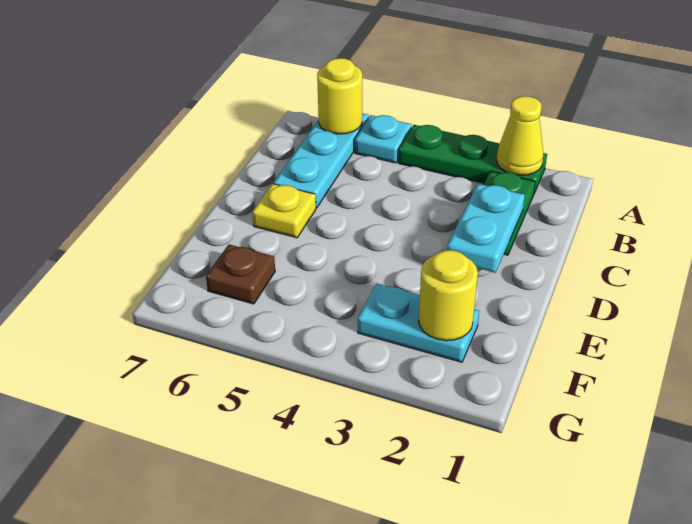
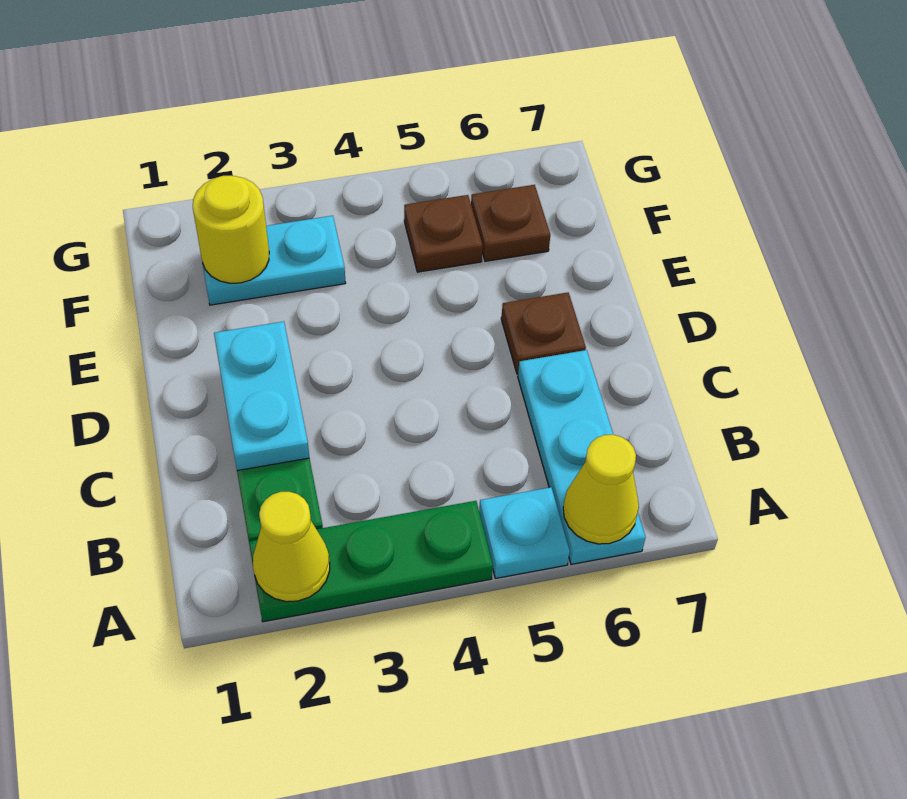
yellow 1x1 round brick [317,58,362,134] -> yellow 1x1 cone [563,435,639,544]
yellow 1x1 plate [252,184,316,238] -> brown 1x1 plate [501,293,586,374]
none -> brown 1x1 plate [404,195,483,272]

